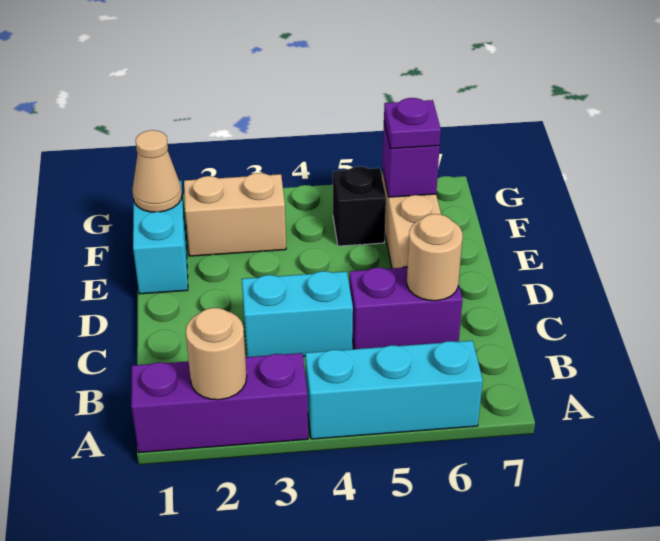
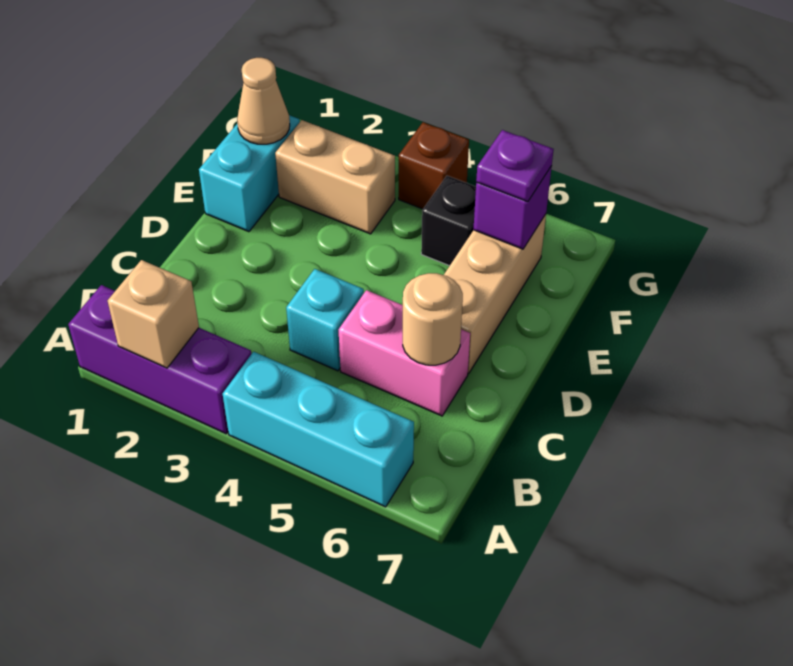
tan 1x1 round brick [186,308,247,400] -> tan 1x1 brick [108,260,199,368]
cyan 1x2 brick [242,271,353,357] -> cyan 1x1 brick [286,269,364,371]
purple 1x2 brick [349,267,463,349] -> pink 1x2 brick [339,290,470,416]
none -> brown 1x1 brick [399,122,469,209]

